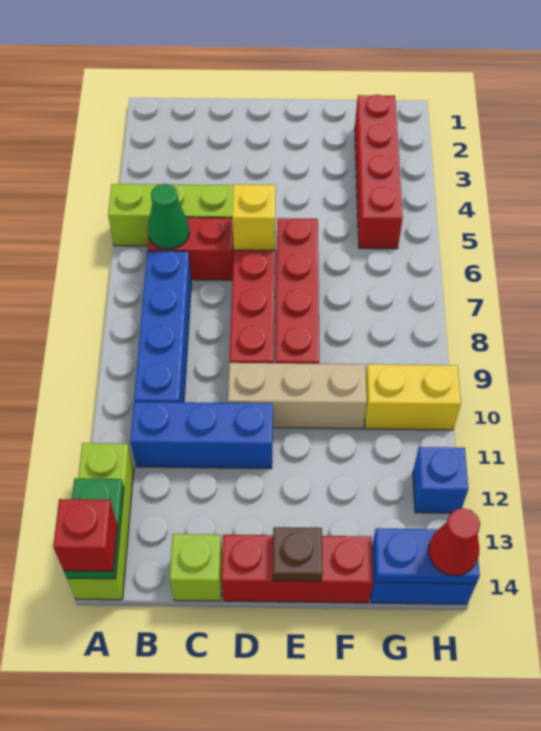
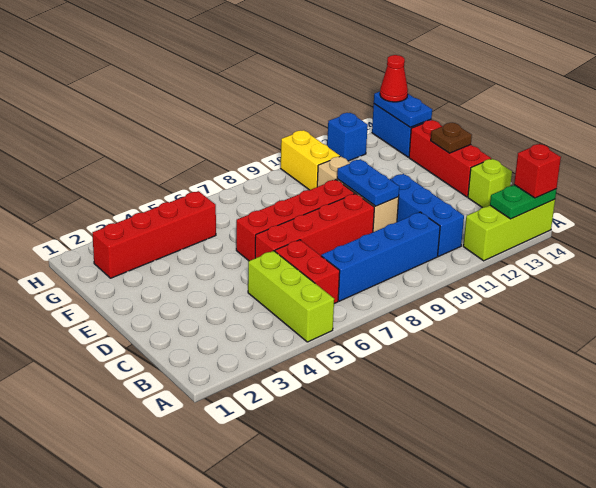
green 1x1 cone [148,184,189,249] -> none
yellow 1x1 brick [232,184,276,250] -> none
none -> blue 1x2 plate [337,159,399,206]

